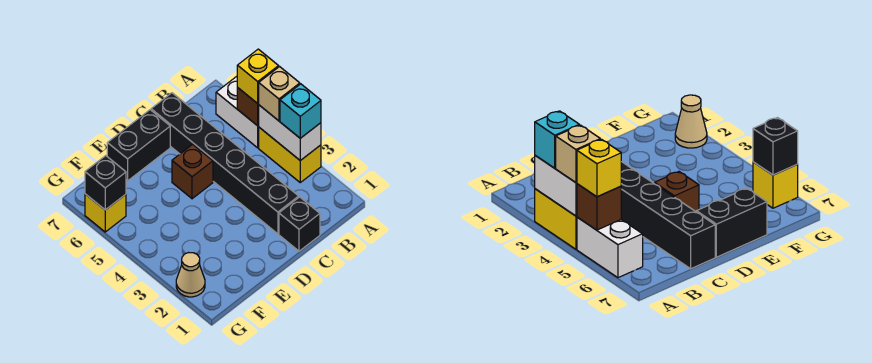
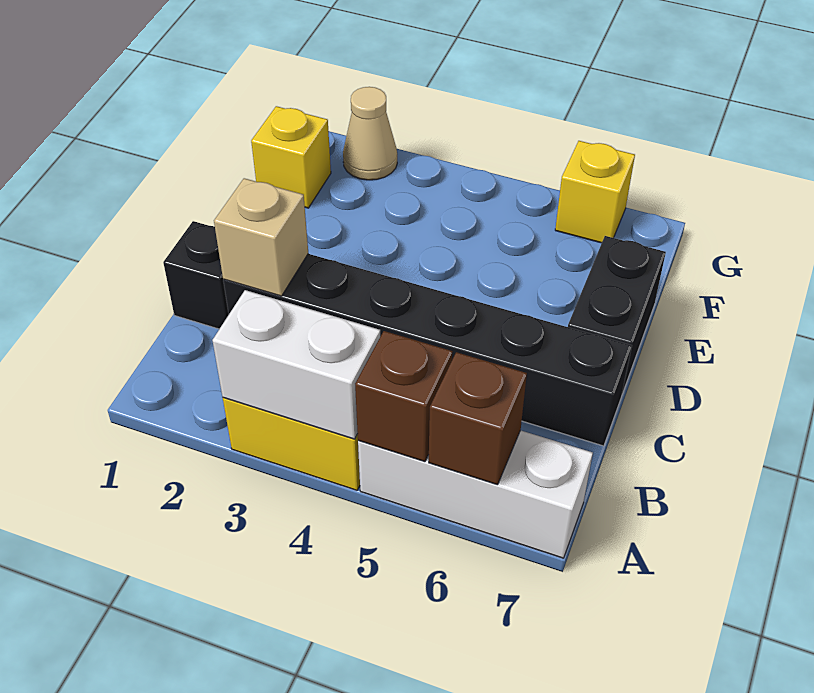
cyan 1x1 brick [280,84,321,138] -> none
tan 1x1 brick [259,67,300,121] -> tan 1x1 brick moved to [214,178,308,296]
white 1x2 brick [216,76,259,148] -> white 1x3 brick [358,430,593,558]
yellow 1x1 brick [237,49,279,104] -> yellow 1x1 brick moved to [251,106,331,208]
brown 1x1 brick [172,144,213,199] -> brown 1x1 brick moved to [429,352,527,485]
black 1x1 brick [85,156,126,210] -> none

